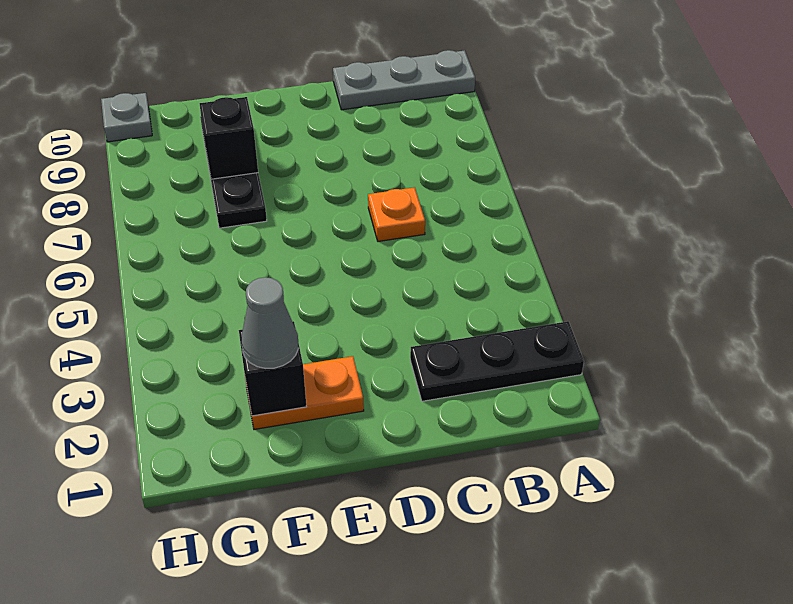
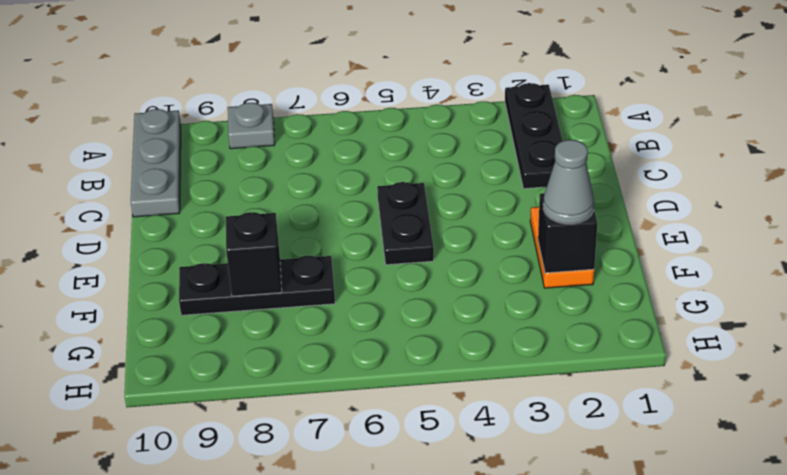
orange 1x1 plate [368,187,425,241] -> none
none -> black 1x2 plate [377,182,434,265]
grey 1x1 plate [101,93,152,142] -> grey 1x1 plate moved to [228,103,275,149]

